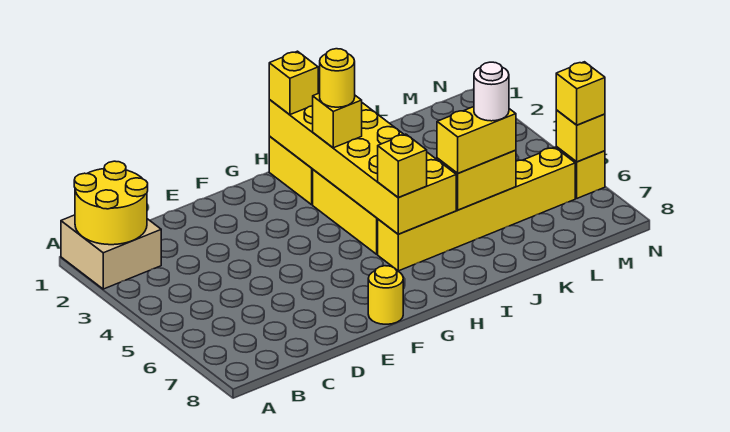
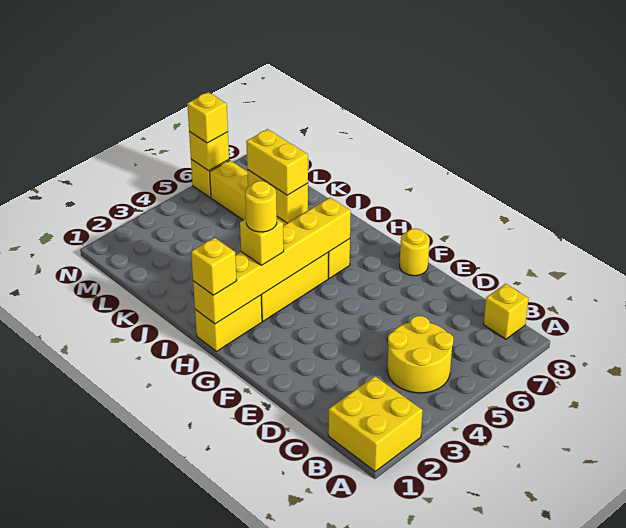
tan 2x2 brick [61,215,161,289] -> yellow 2x2 brick [328,376,423,471]
yellow 2x2 round brick [74,161,148,245] -> yellow 2x2 round brick moved to [388,316,453,393]
yellow 2x6 brick [269,77,456,234] -> yellow 1x6 brick [193,198,351,324]
yellow 1x1 brick [378,134,427,198] -> yellow 1x1 brick moved to [484,284,529,339]
white 1x1 round brick [474,62,509,121] -> none

